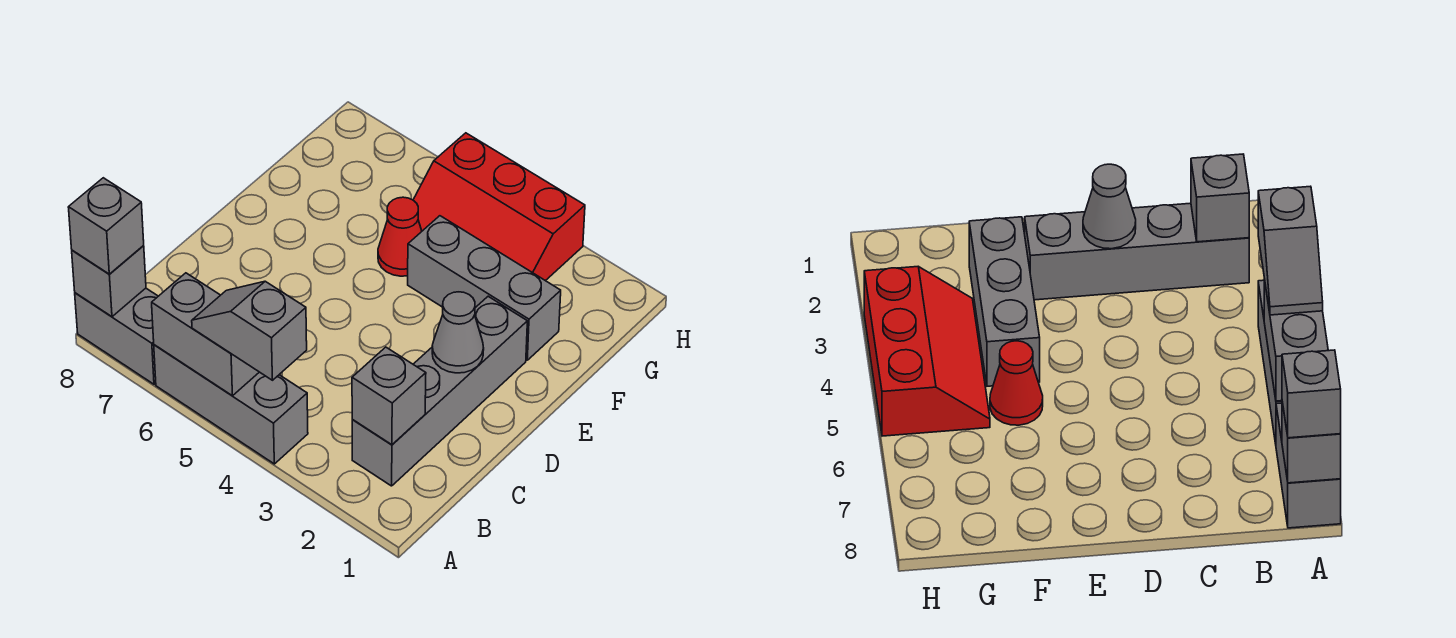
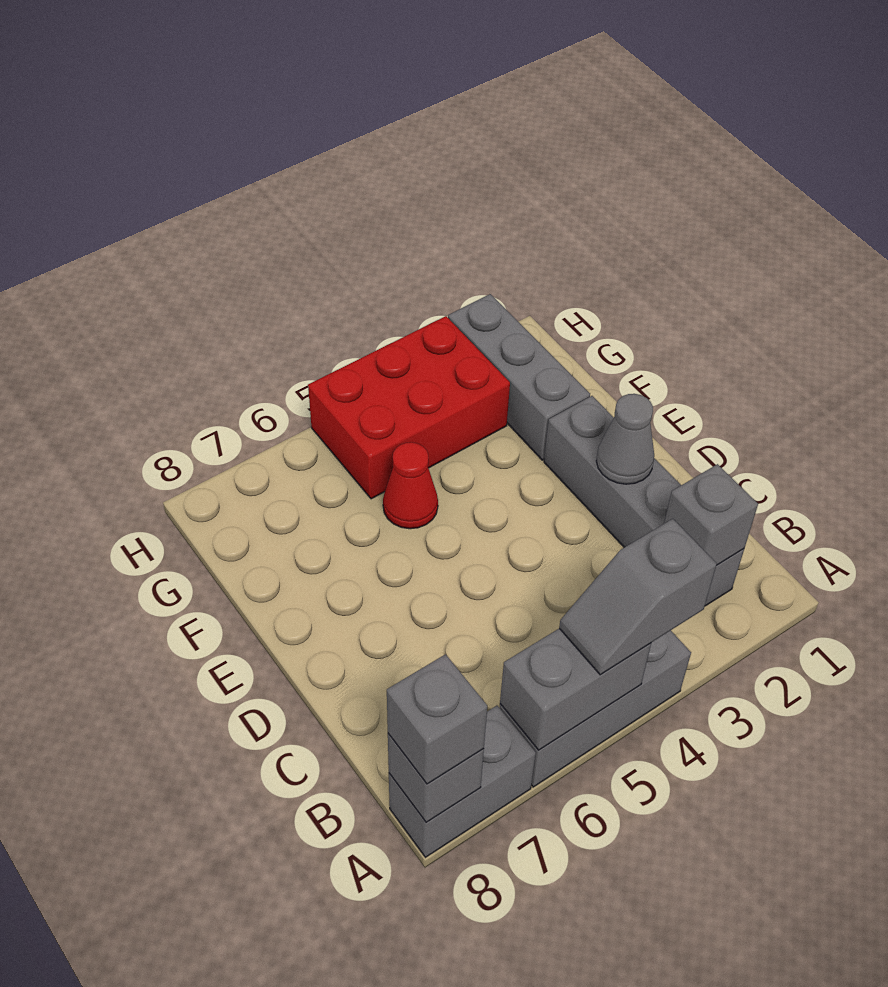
grey 1x3 brick [408,216,561,360] -> grey 1x3 brick turned to [448,294,590,460]
red 2x3 slope [413,133,585,281] -> red 2x3 brick [308,316,510,499]

